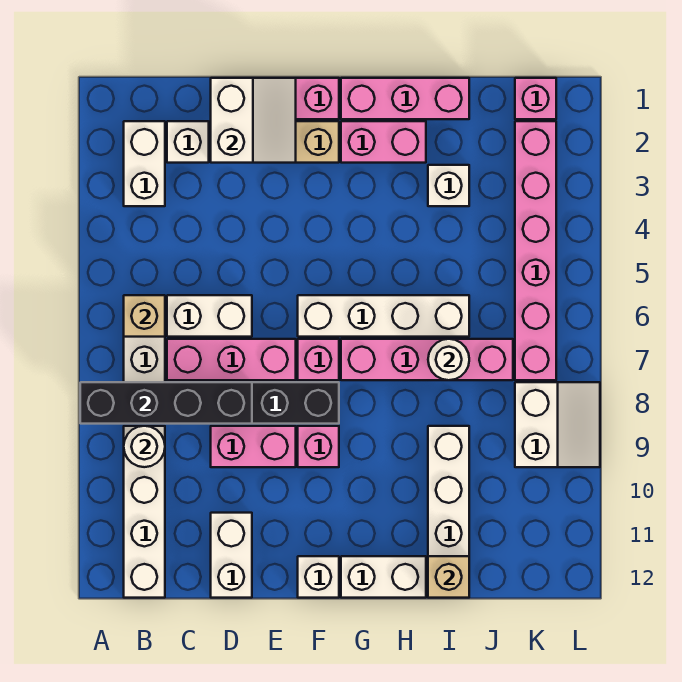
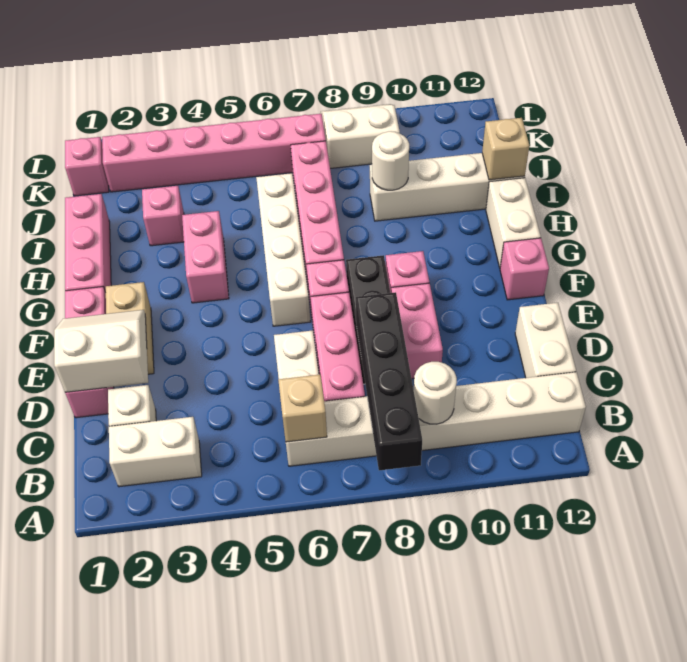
white 1x2 brick [211,513,252,598] -> white 1x2 brick turned to [515,303,576,378]
white 1x1 brick [298,556,339,598] -> pink 1x1 brick [500,238,549,300]
pink 1x2 brick [341,121,426,163] -> pink 1x2 brick moved to [182,211,229,303]
white 1x1 brick [428,165,469,206] -> pink 1x1 brick [142,186,184,246]
white 1x1 round brick [428,339,469,380] -> white 1x1 round brick moved to [372,131,409,190]

